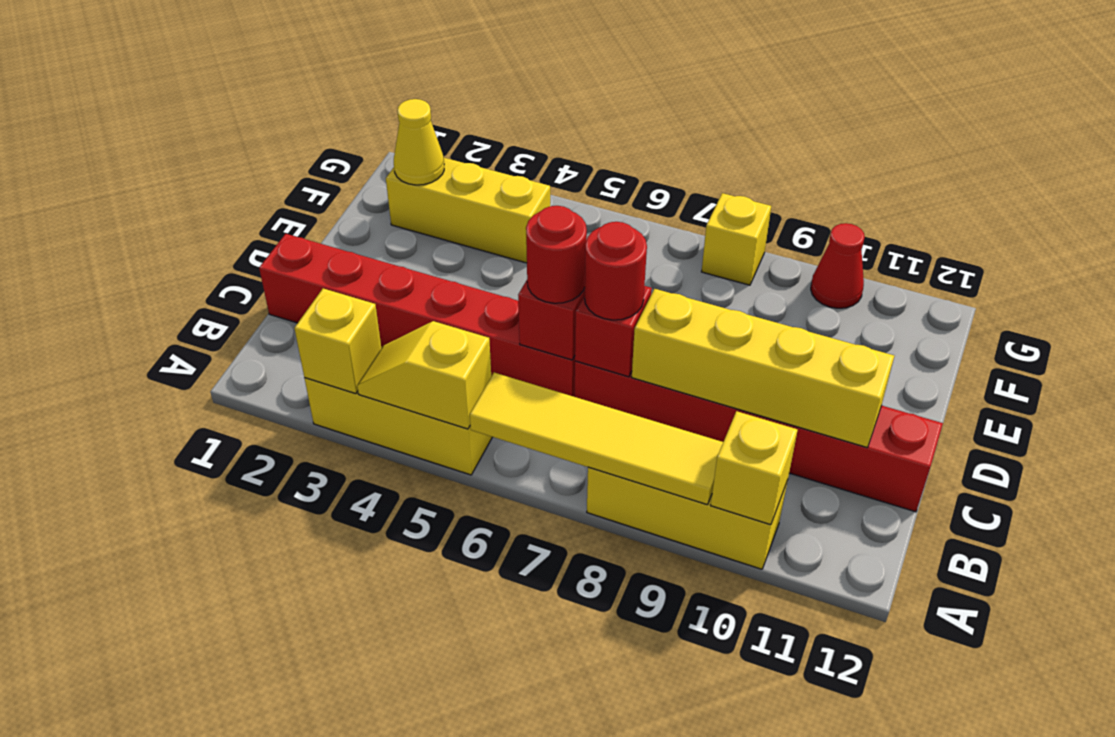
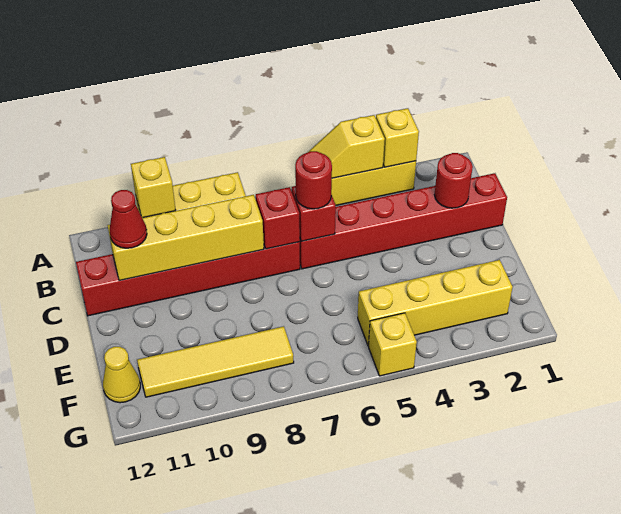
yellow 1x2 slope [357,321,491,429] -> yellow 1x2 slope turned to [309,115,385,178]
yellow 1x4 tile [470,373,723,504] -> yellow 1x4 tile moved to [137,326,294,397]
red 1x1 round brick [585,222,647,320] -> red 1x1 round brick moved to [434,153,473,208]
yellow 1x3 brick [386,158,550,263] -> yellow 1x4 brick [358,260,513,346]
yellow 1x1 cone [394,99,444,185] -> yellow 1x1 cone moved to [103,347,140,403]
yellow 1x1 brick [702,193,771,285] -> yellow 1x1 brick moved to [369,313,417,376]
red 1x1 cone [811,223,865,308] -> red 1x1 cone moved to [110,190,147,248]

